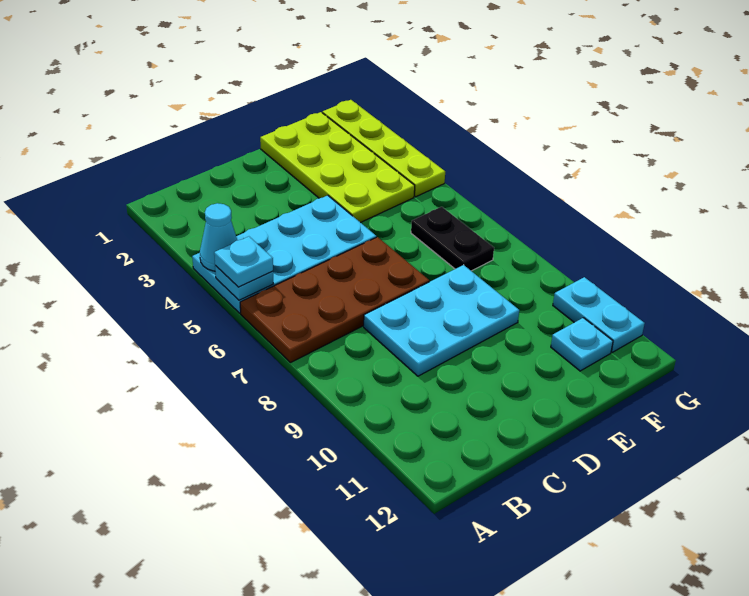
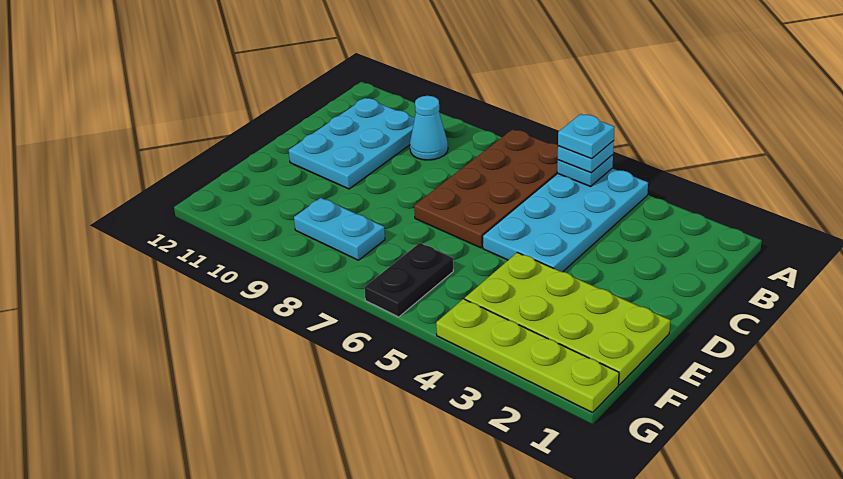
cyan 1x1 cone [200,203,237,271] -> cyan 1x1 cone moved to [410,96,448,160]
cyan 2x3 plate [364,265,519,376] -> cyan 2x3 plate moved to [289,98,415,189]
black 1x2 plate [411,207,494,271] -> black 1x2 plate turned to [364,243,453,317]
cyan 1x1 plate [551,318,613,371] -> cyan 1x1 plate moved to [558,114,615,159]
cyan 1x2 plate [553,277,645,352] -> cyan 1x2 plate moved to [294,198,385,260]

